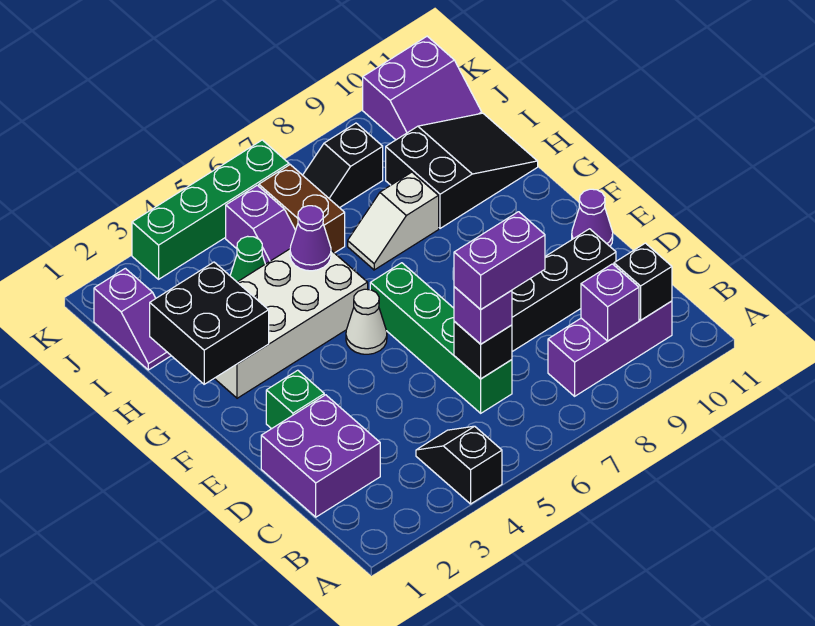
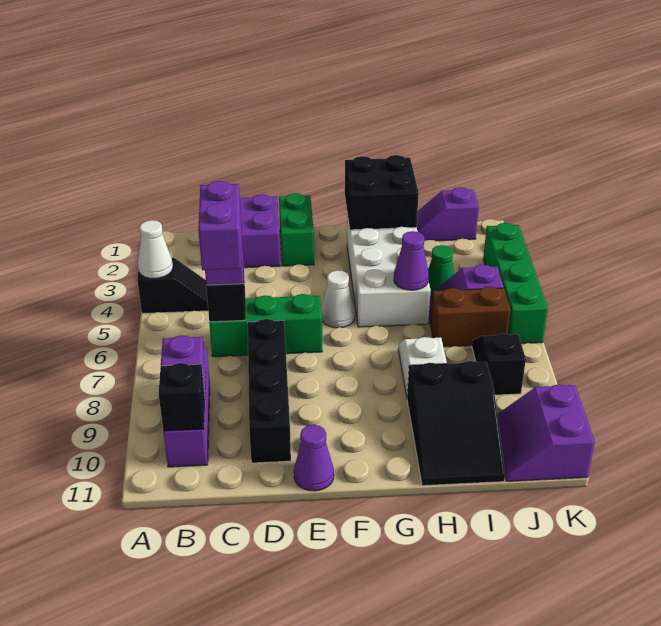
none -> white 1x1 cone [138,220,173,279]
green 1x4 brick [370,263,512,413] -> green 1x3 brick [209,294,322,357]
green 1x1 brick [266,370,324,429] -> green 1x2 brick [279,193,314,266]

